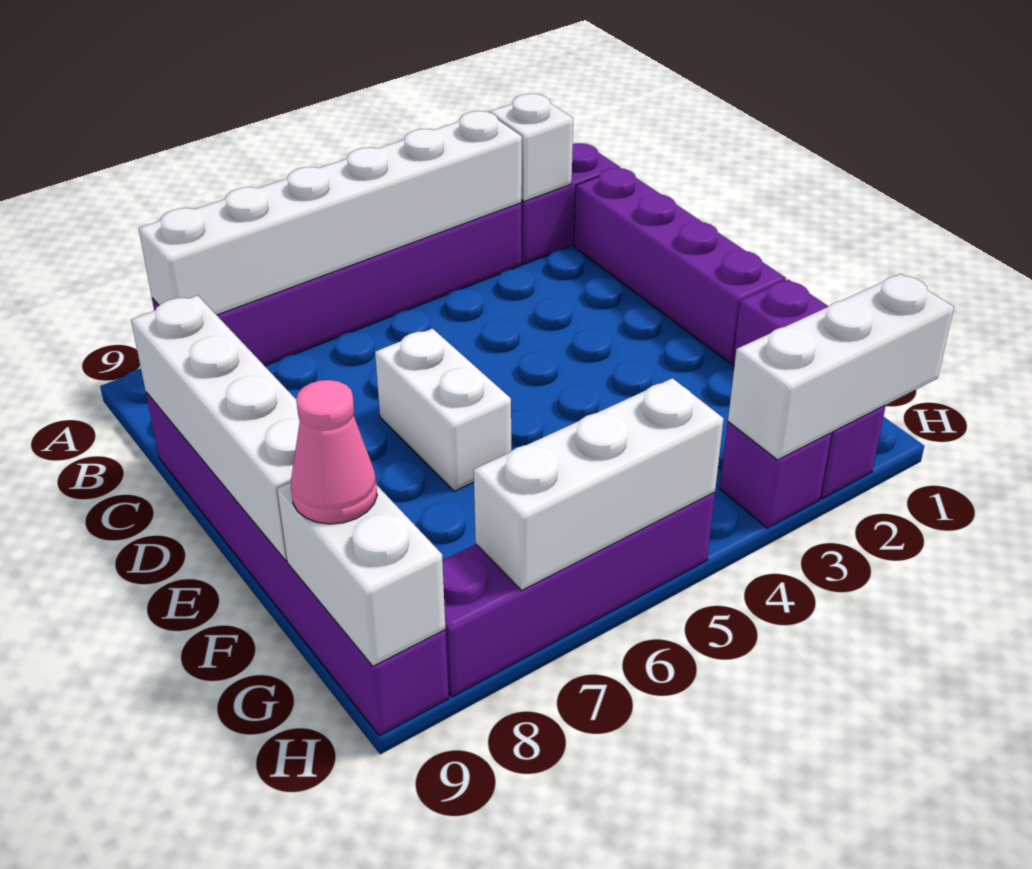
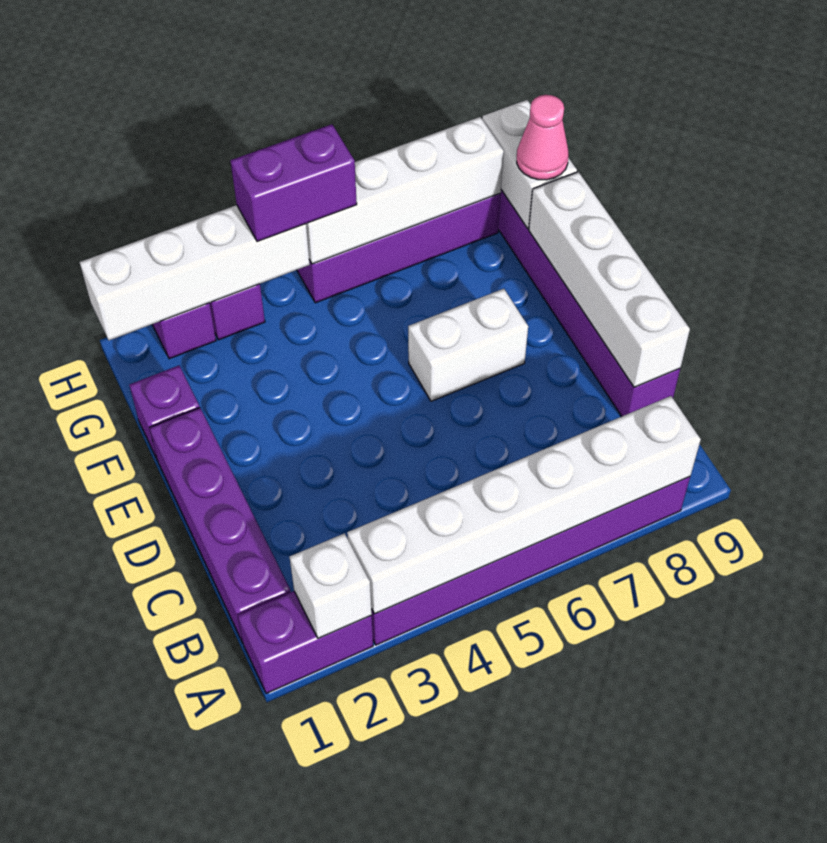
white 1x2 brick [375,329,511,491] -> white 1x2 brick turned to [408,289,528,401]
white 1x3 brick [728,274,954,460] -> white 1x4 brick [80,205,310,340]
none -> purple 1x2 brick [230,124,357,241]
white 1x3 brick [474,378,724,591] -> white 1x4 brick [306,117,504,264]

